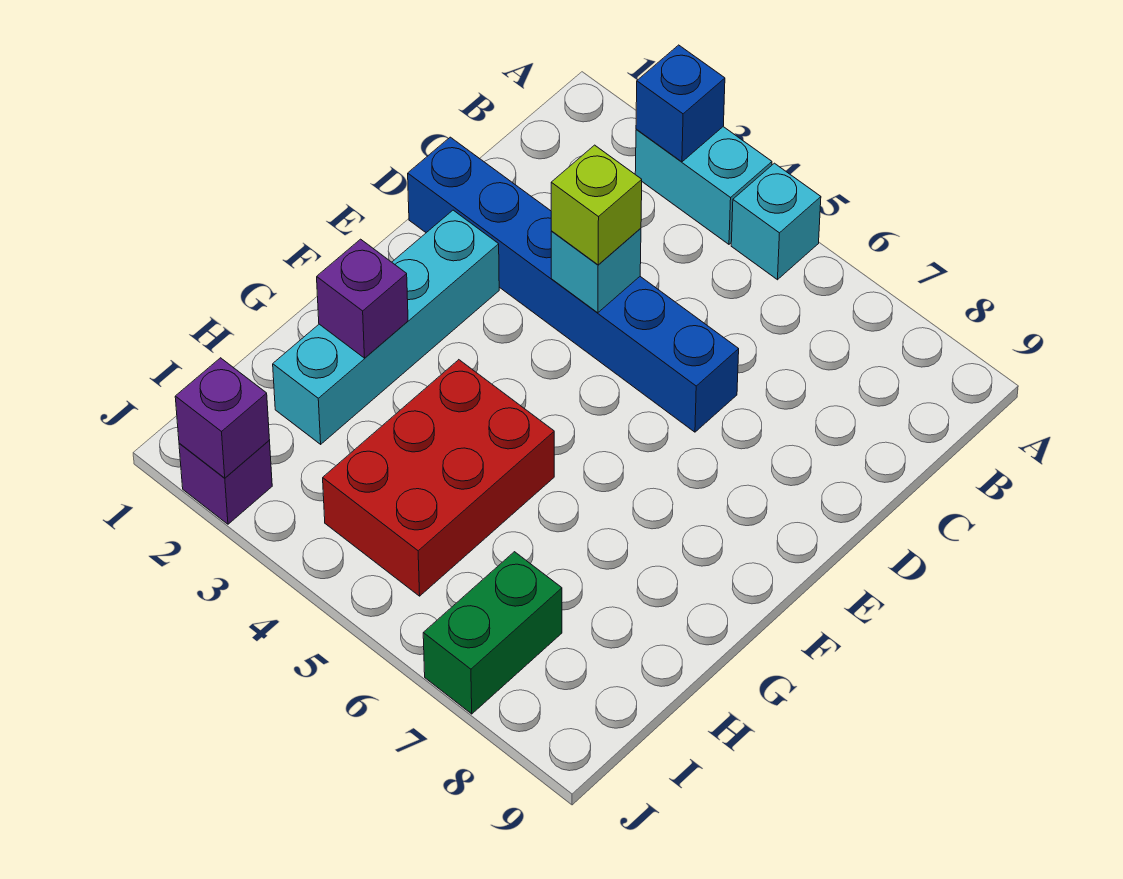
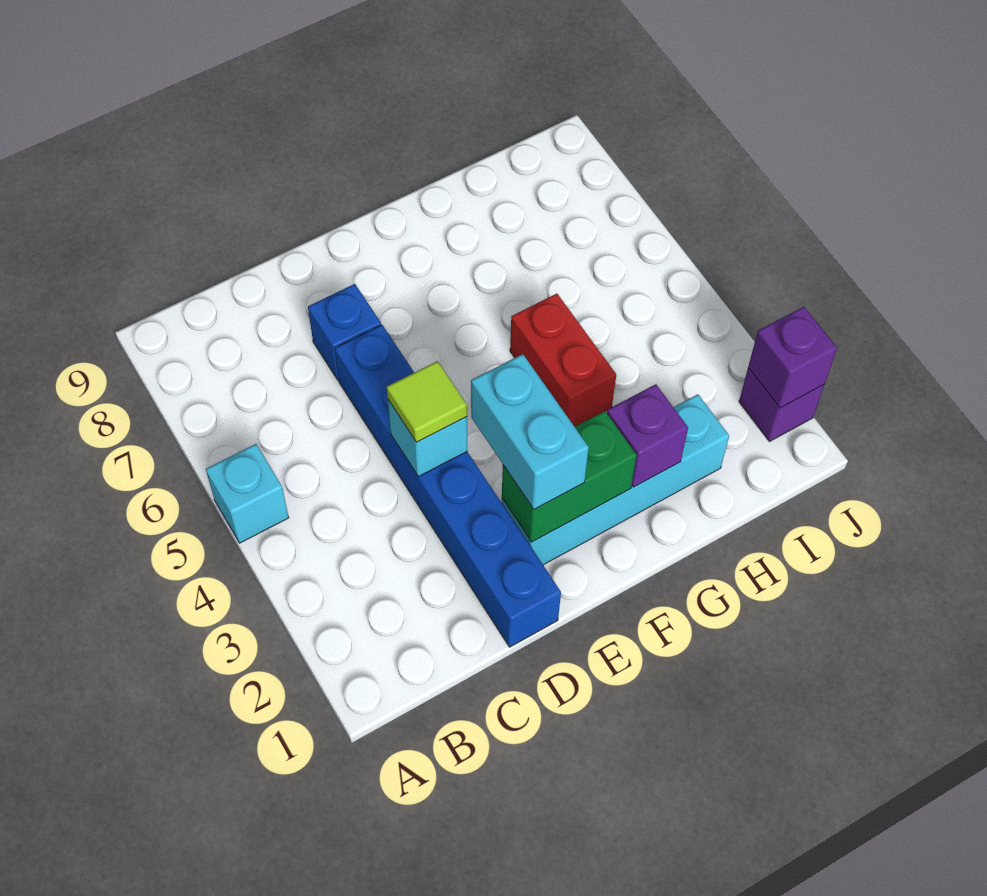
cyan 1x2 brick [635,127,772,244] -> cyan 1x2 brick moved to [471,354,589,509]
blue 1x1 brick [636,45,725,162] -> blue 1x1 brick moved to [308,284,381,380]
lime 1x1 brick [551,145,642,265] -> lime 1x1 tile [387,361,467,442]
red 2x3 brick [323,360,554,596] -> red 1x2 brick [510,294,616,427]
green 1x2 brick [423,552,562,714] -> green 1x2 brick moved to [502,411,637,542]

